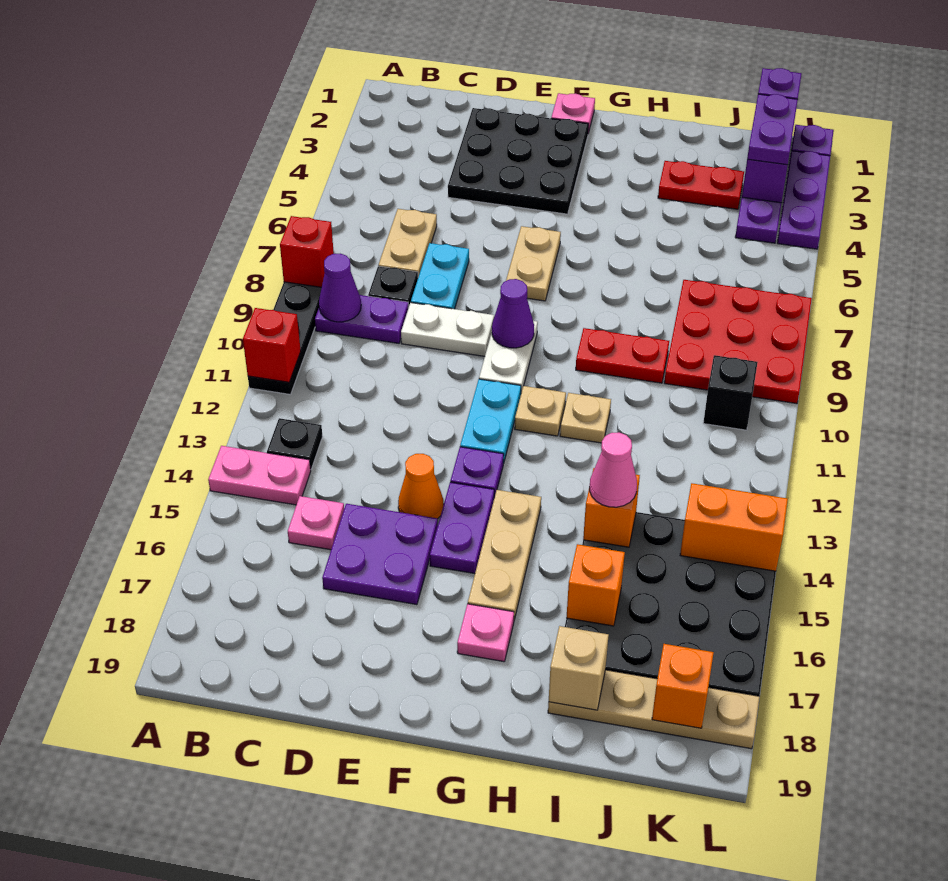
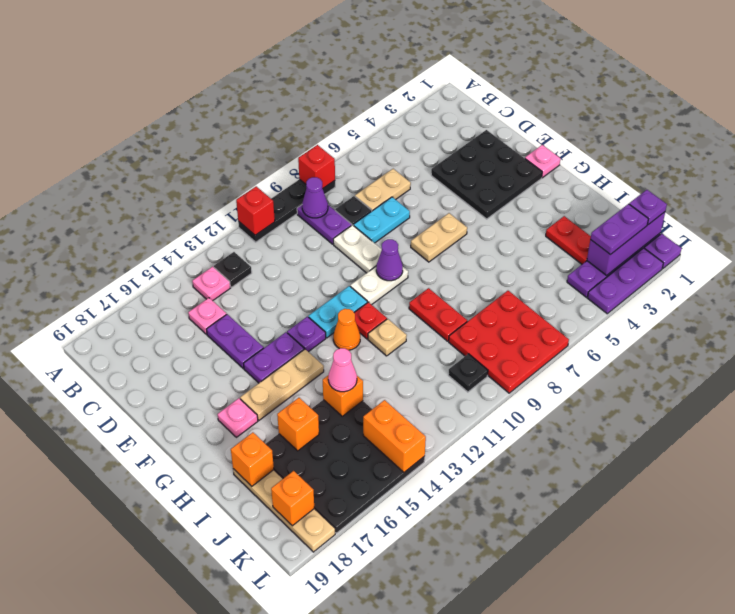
pink 1x2 plate [208,446,311,505] -> pink 1x1 plate [192,267,230,301]
purple 2x2 plate [322,504,438,605] -> purple 1x2 plate [206,314,264,369]
orange 1x1 cone [398,454,444,519] -> orange 1x1 cone moved to [333,309,360,350]
tan 1x1 plate [515,386,566,436] -> red 1x1 plate [354,302,387,339]
tan 1x1 brick [549,626,609,710] -> orange 1x1 brick [231,432,274,486]
black 1x1 brick [703,355,758,430] -> black 1x1 plate [448,354,488,392]

